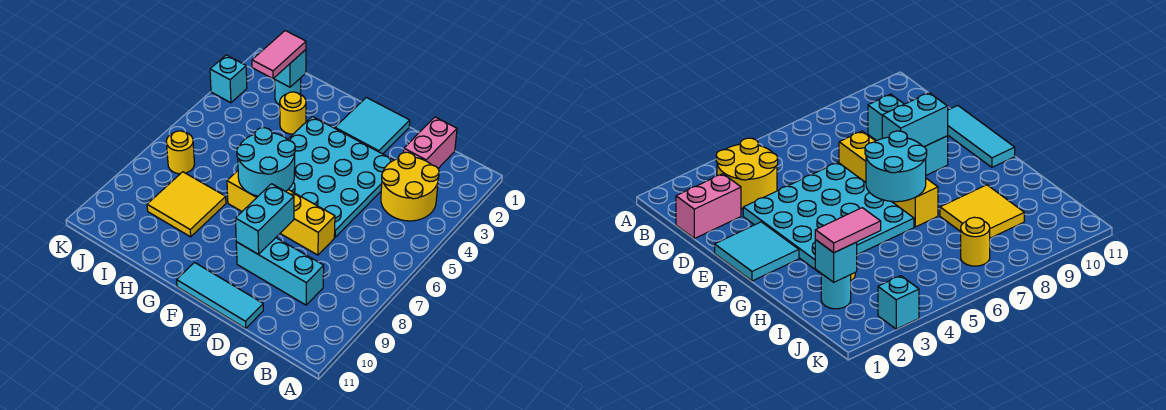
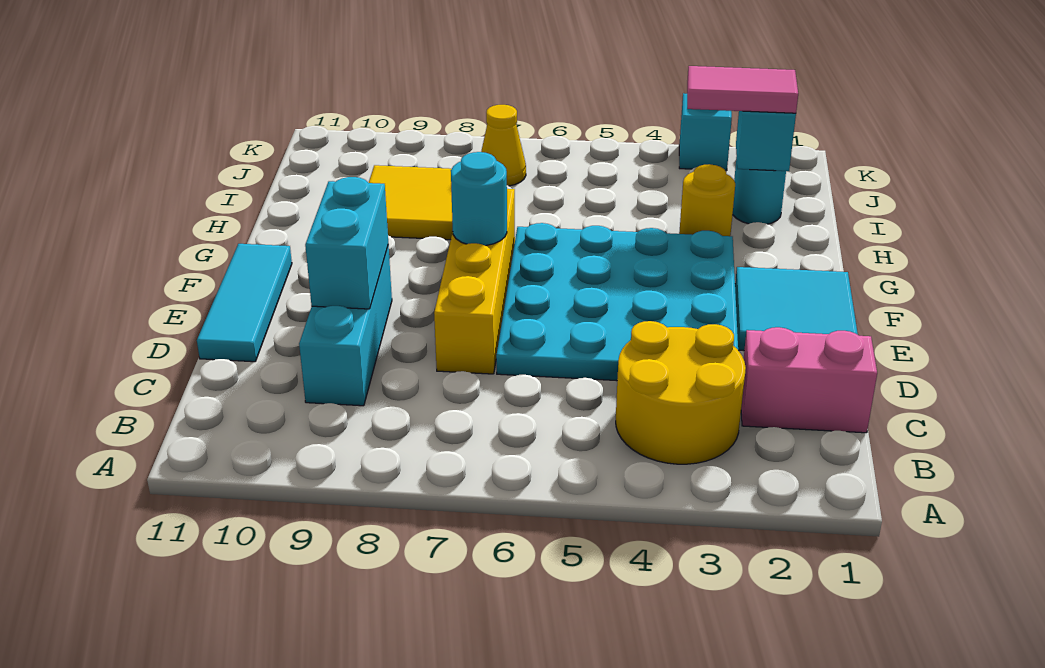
cyan 1x2 brick [235,184,294,255] -> cyan 1x2 brick turned to [305,177,388,309]
cyan 2x2 round brick [237,128,295,196] -> cyan 1x1 round brick [451,152,507,246]
yellow 1x1 round brick [166,131,194,174] -> yellow 1x1 cone [481,105,526,186]

